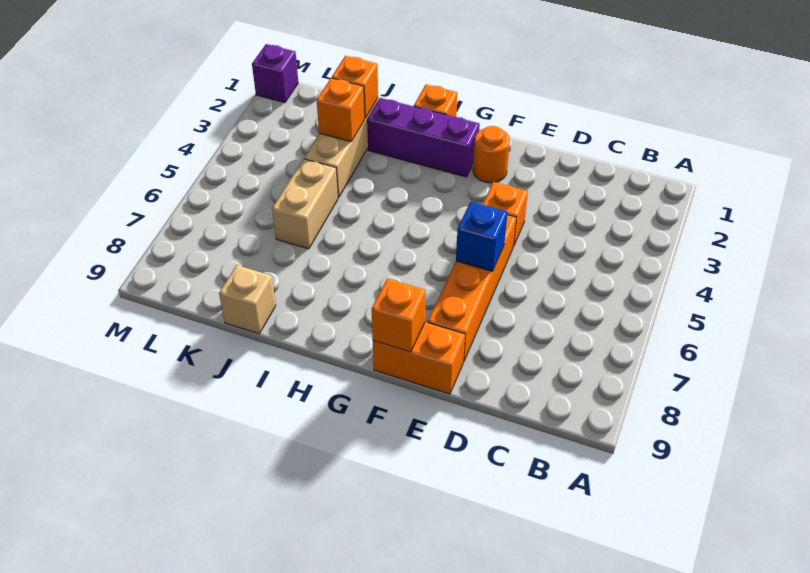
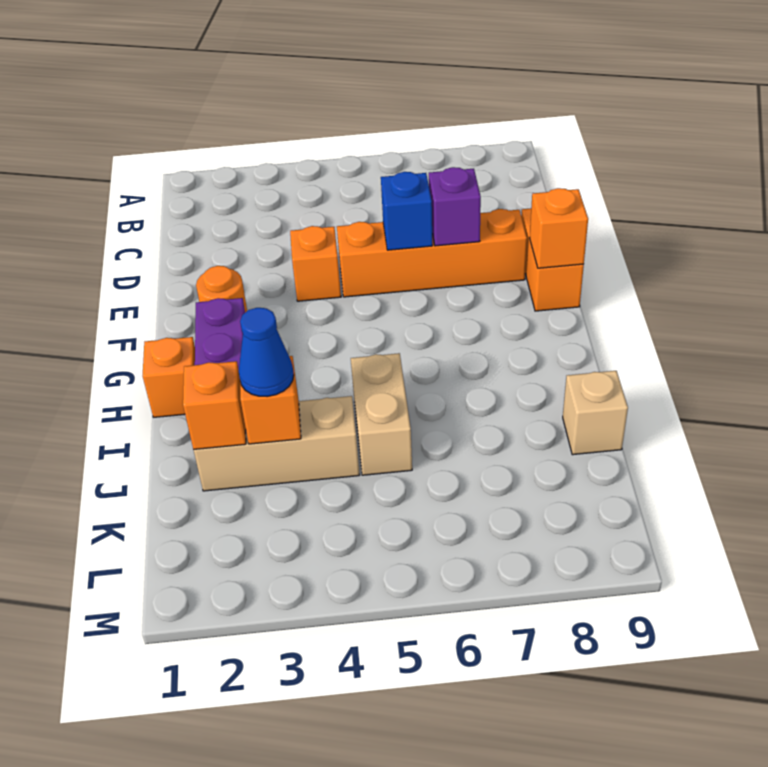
none -> blue 1x1 cone [239,308,294,397]
tan 1x2 brick [272,159,338,249] -> tan 1x2 brick turned to [351,353,412,475]
purple 1x1 brick [252,44,298,103] -> purple 1x1 brick moved to [429,167,481,246]

